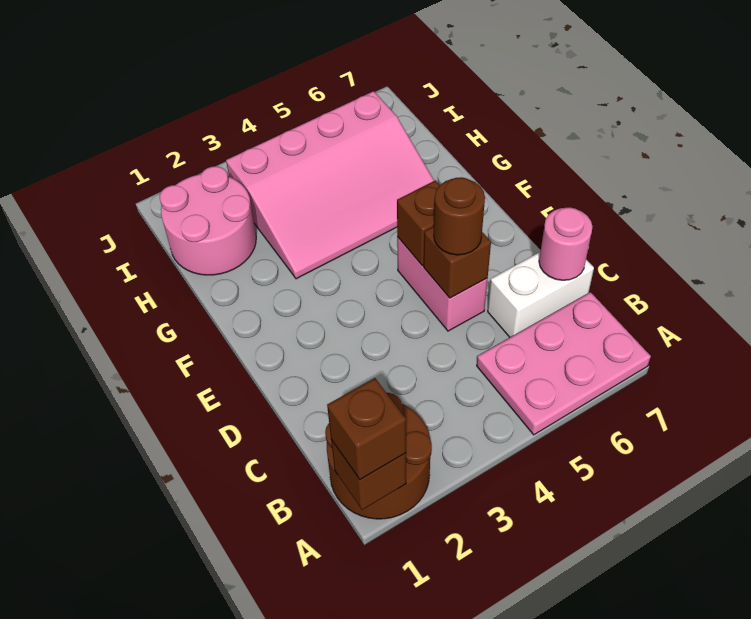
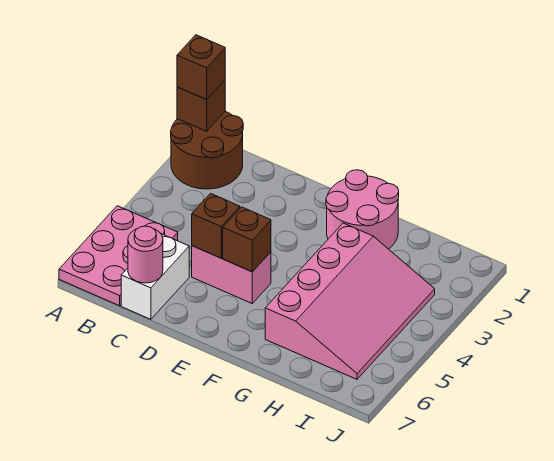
brown 1x1 round brick [434,177,485,255] -> none
pink 3x4 slope [226,91,434,279] -> pink 3x4 slope turned to [265,223,435,379]
pink 2x2 round brick [160,166,256,275] -> pink 2x2 round brick moved to [326,170,399,249]

